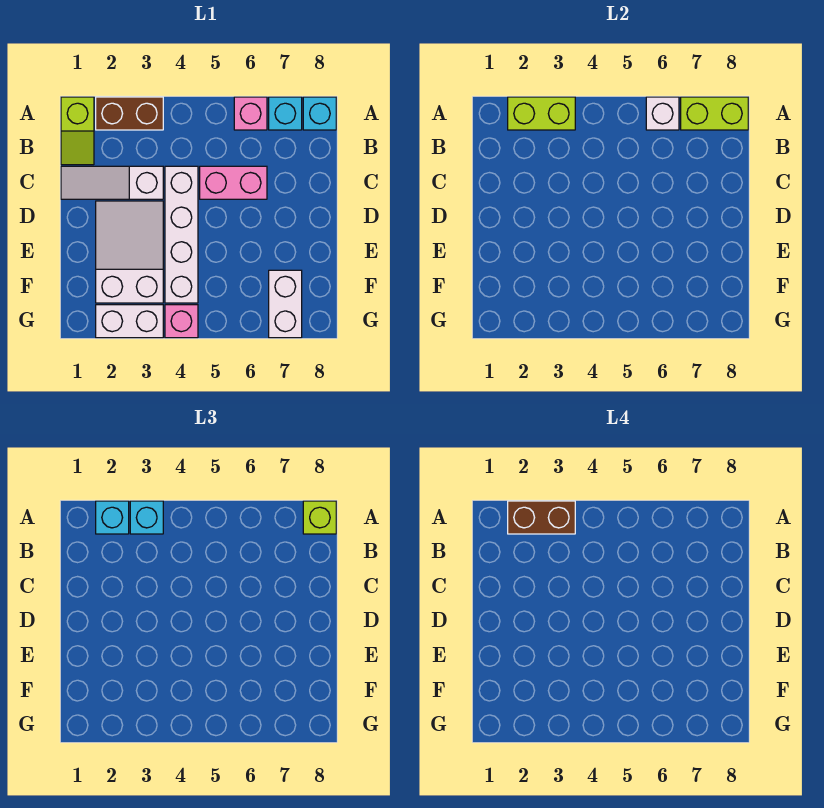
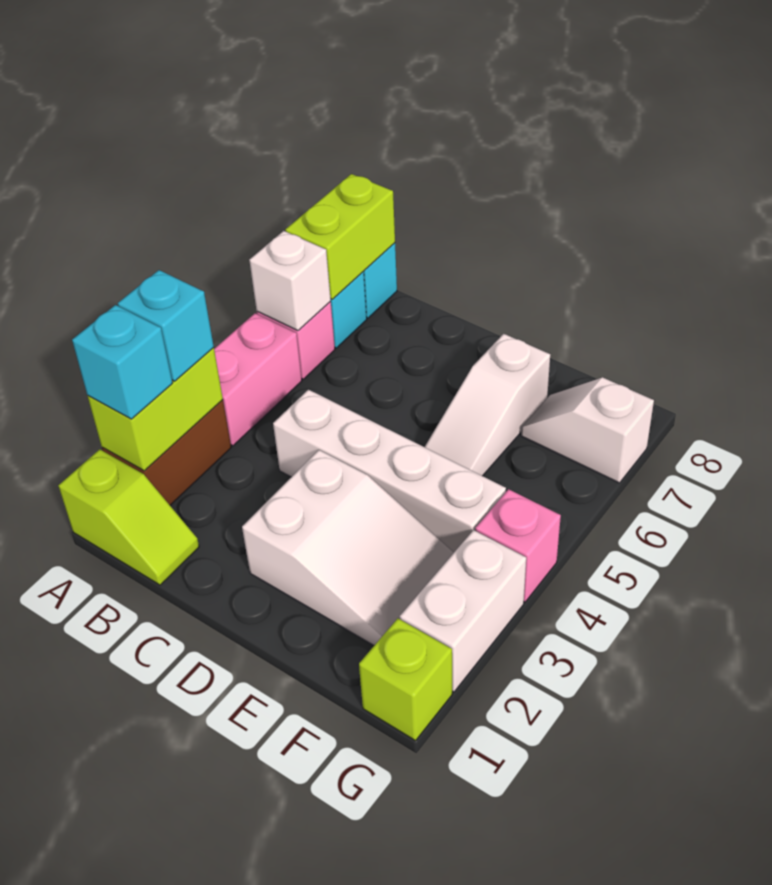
brown 1x2 brick [508,501,575,534] -> none
lime 1x1 brick [303,501,336,534] -> lime 1x1 brick moved to [359,618,452,741]
white 1x3 slope [61,166,163,199] -> white 1x3 slope moved to [425,334,550,476]
pink 1x2 brick [200,166,267,199] -> pink 1x2 brick moved to [214,313,302,446]
white 2x3 slope [96,201,163,303] -> white 2x3 slope turned to [242,450,454,645]
white 1x2 brick [269,270,302,338] -> white 1x2 slope [521,377,654,483]

